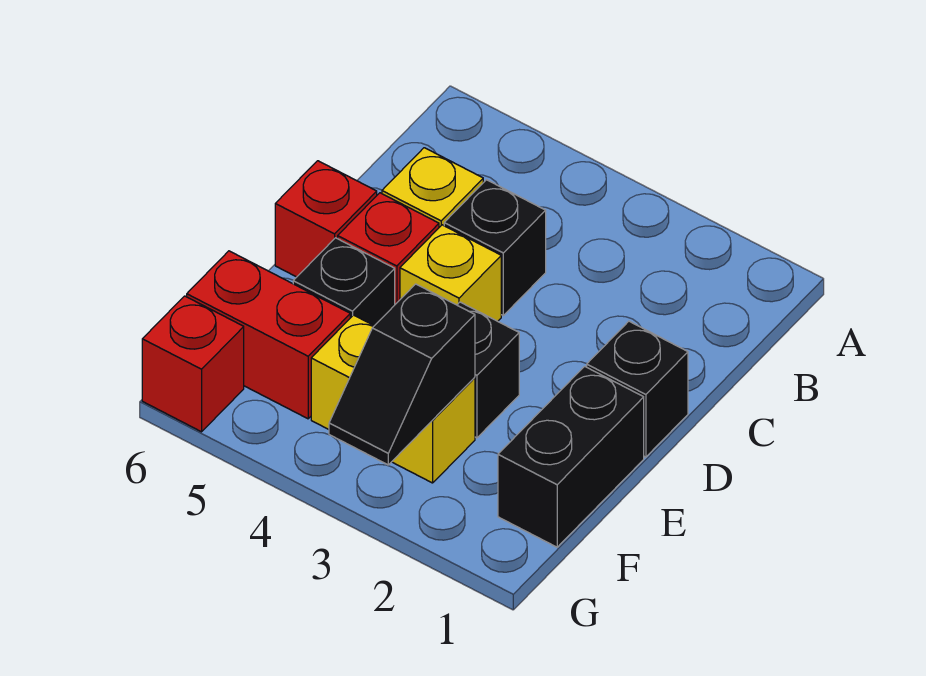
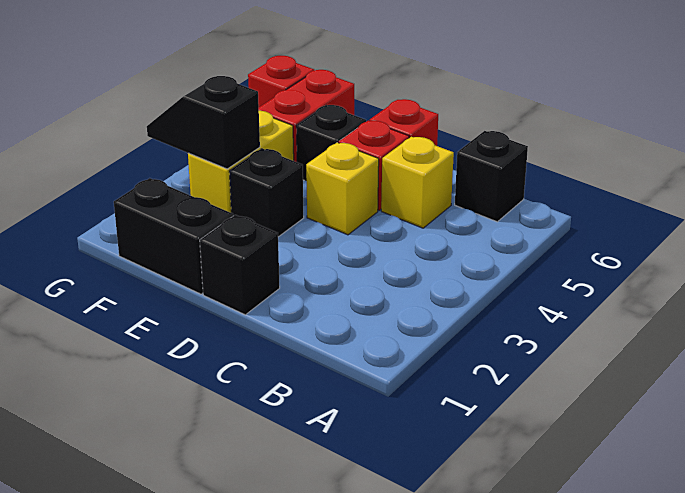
black 1x1 brick [444,180,546,315] -> black 1x1 brick moved to [455,131,528,222]

